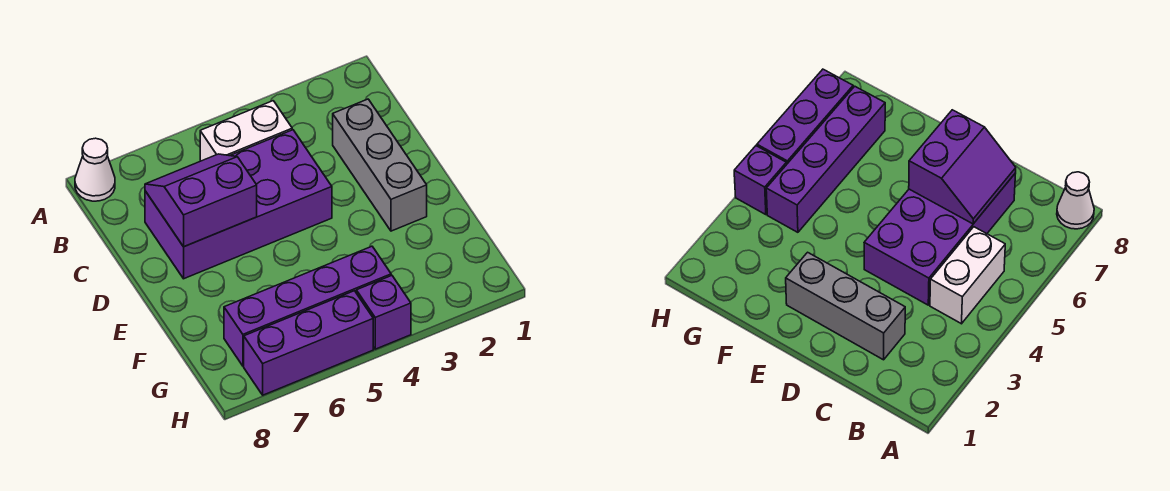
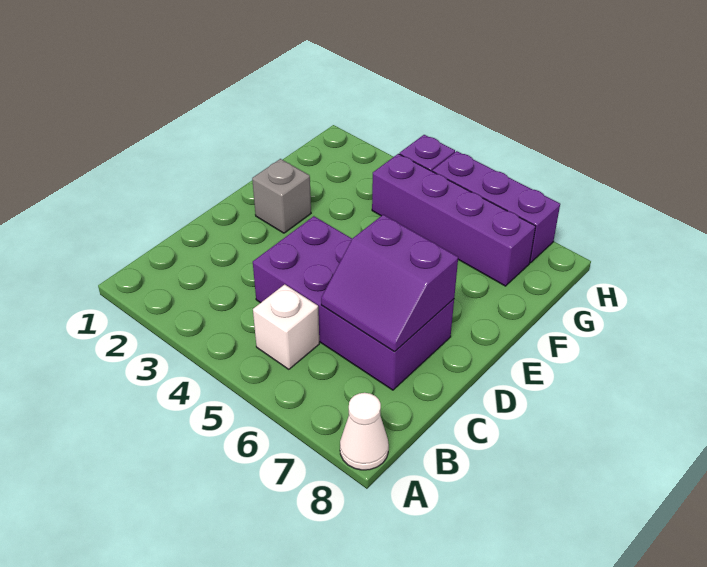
white 1x2 brick [200,101,292,161] -> white 1x1 brick [253,284,319,369]
grey 1x3 brick [333,99,427,231] -> grey 1x1 brick [252,159,311,233]

